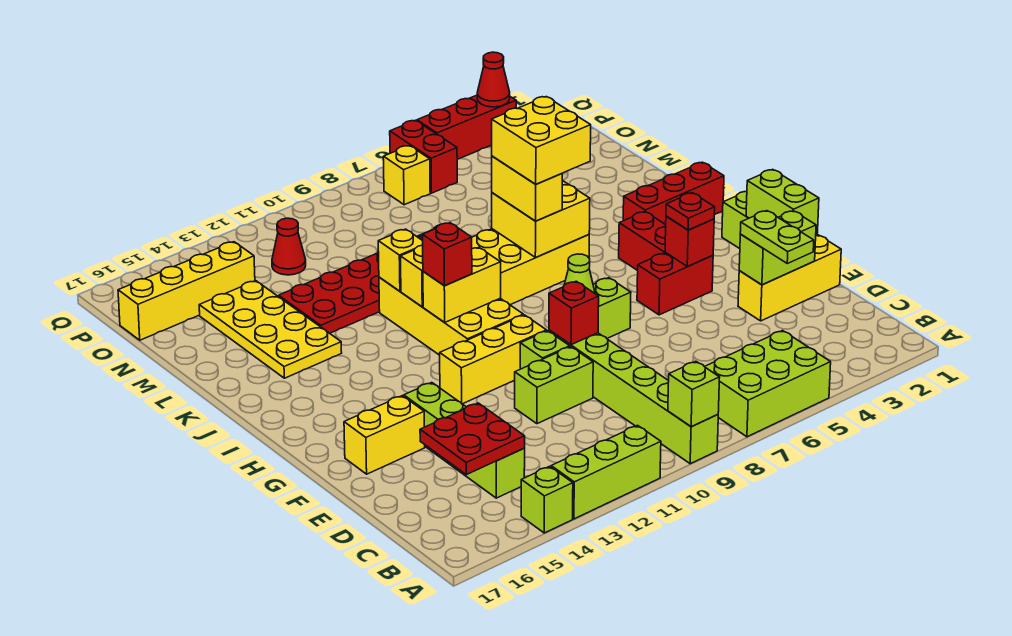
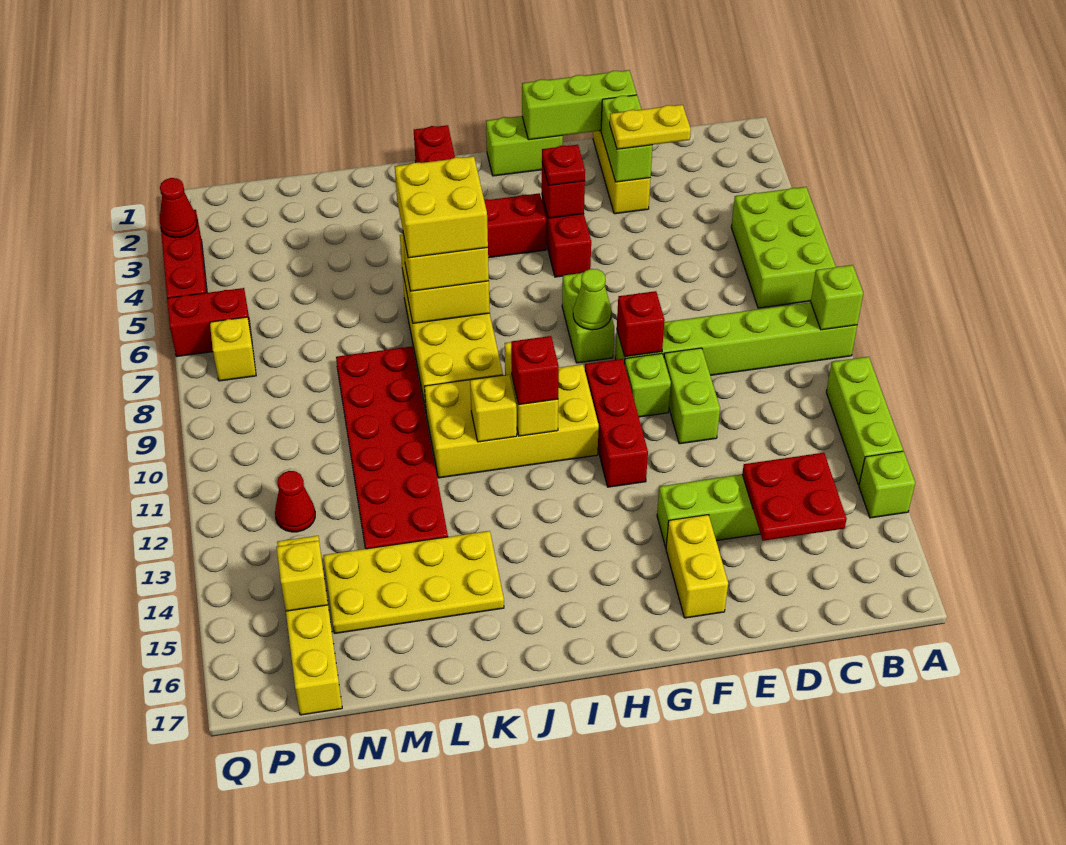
lime 1x2 plate [740,211,814,263] -> yellow 1x2 plate [610,105,691,149]
lime 1x2 brick [746,169,819,234] -> lime 1x3 brick [522,70,637,140]
yellow 1x3 brick [440,315,546,404] -> red 1x3 brick [585,359,648,487]
yellow 1x1 brick [378,229,423,291] -> yellow 1x1 brick moved to [276,540,328,611]

